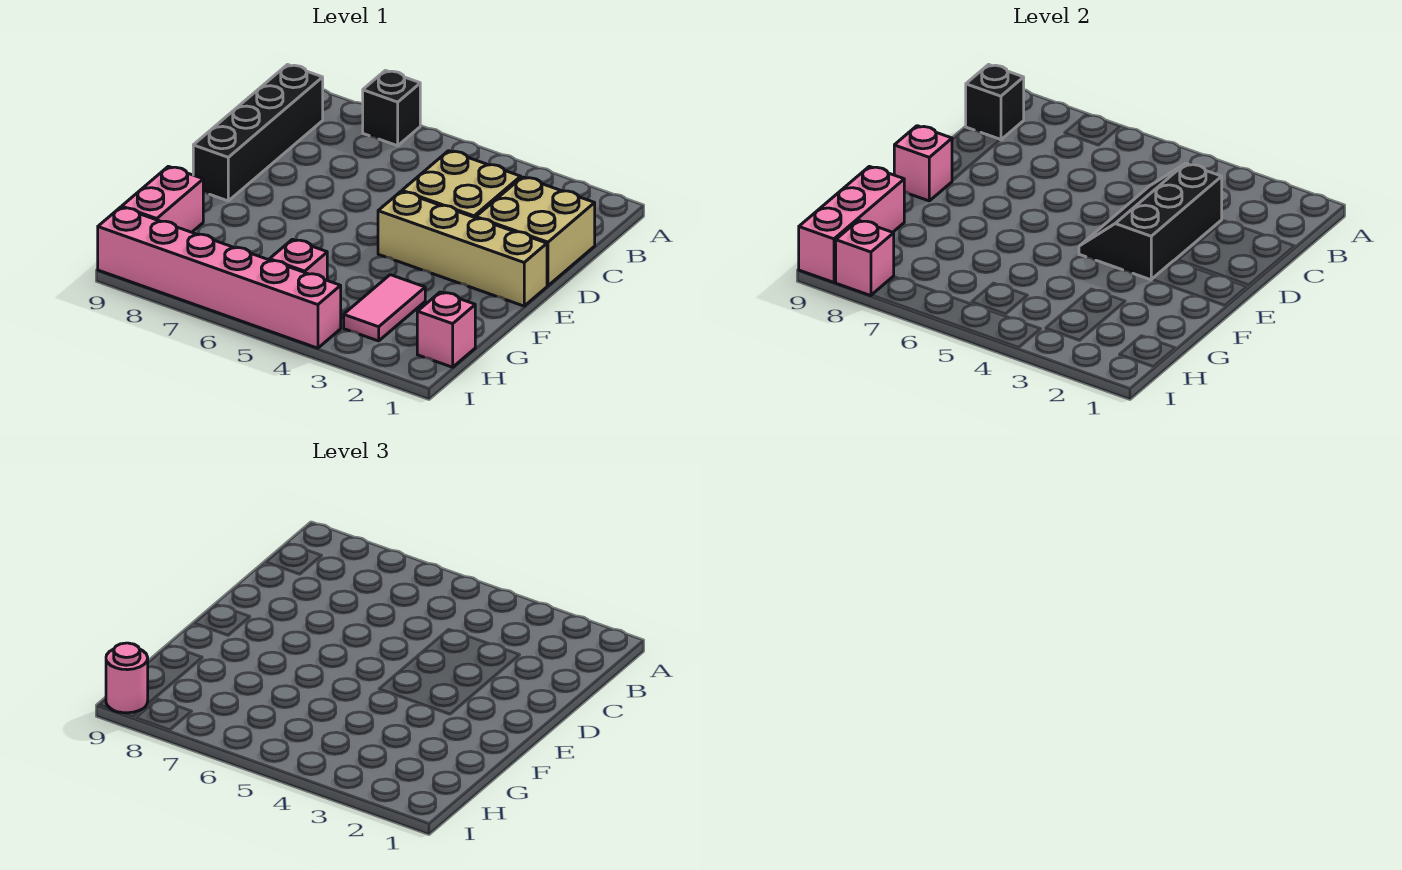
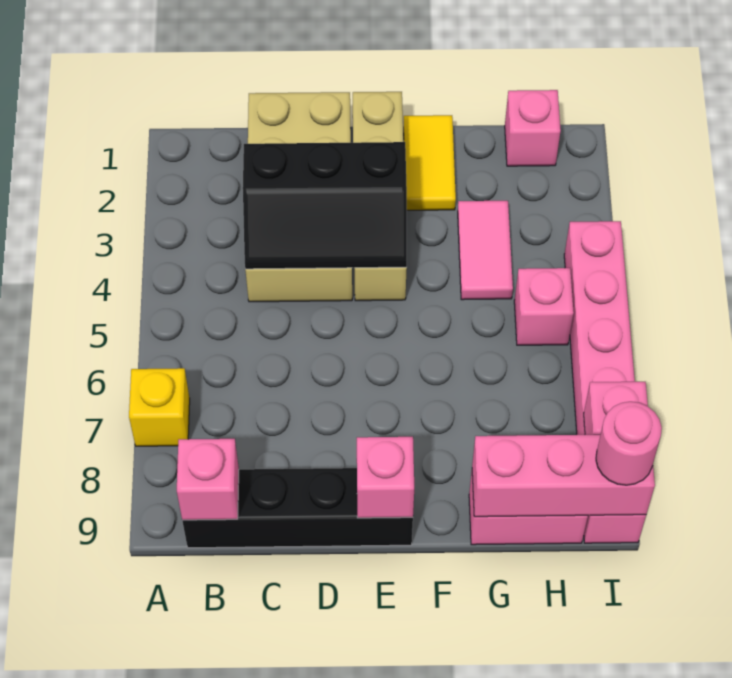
black 1x1 brick [363,70,420,146] -> yellow 1x1 brick [129,368,190,446]
black 1x1 brick [966,65,1024,140] -> pink 1x1 brick [177,439,239,520]
none -> yellow 1x2 tile [404,115,456,210]
pink 1x2 tile [344,275,425,341] -> pink 1x2 tile turned to [458,201,513,300]

